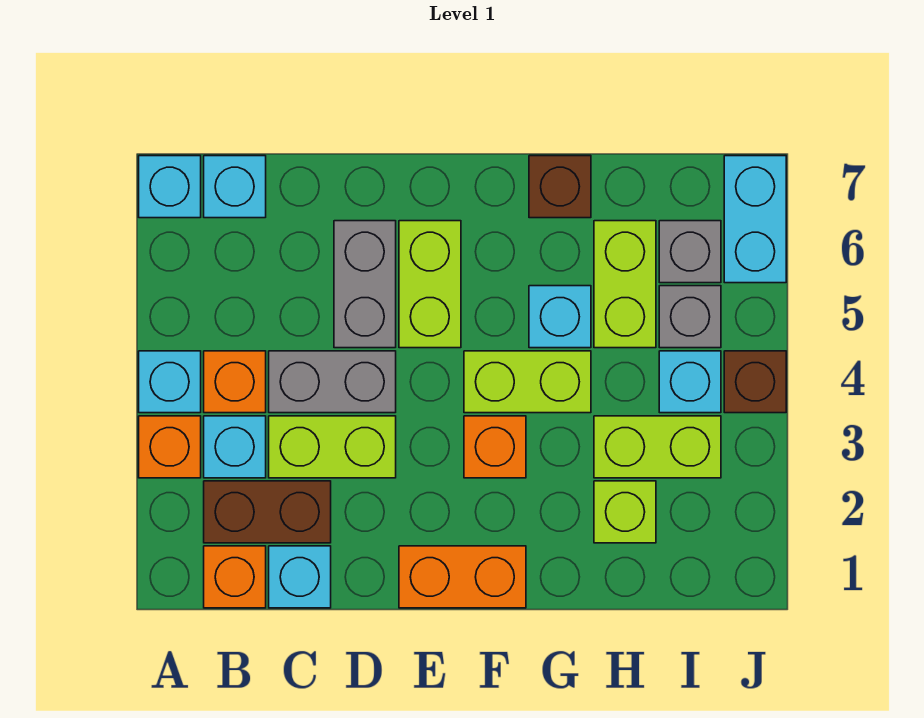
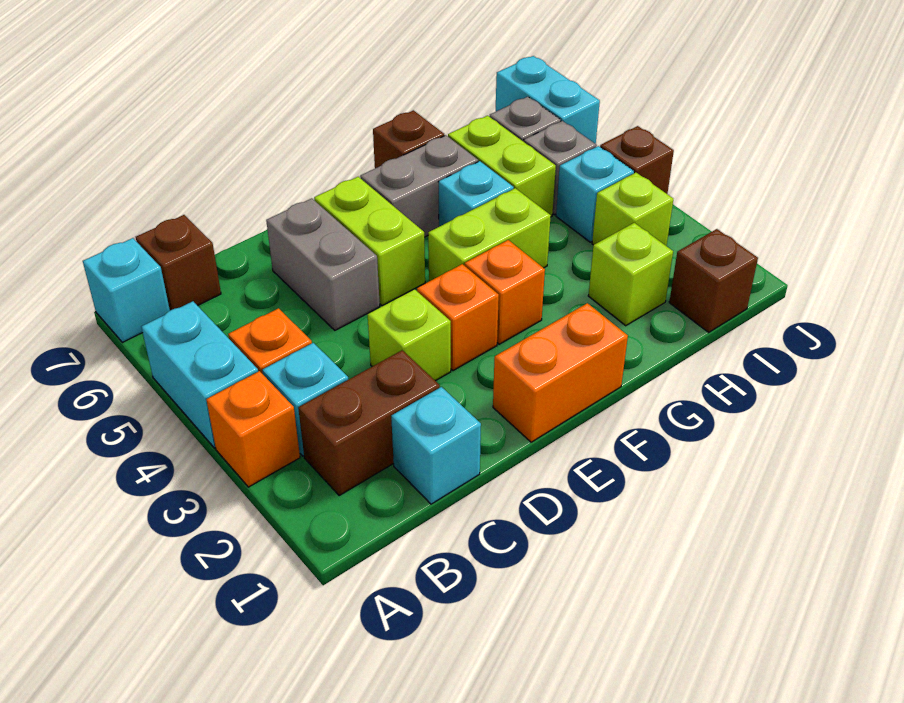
cyan 1x1 brick [139,351,201,413] -> cyan 1x2 brick [141,301,258,448]
orange 1x1 brick [204,546,266,608] -> orange 1x1 brick moved to [417,264,499,371]
cyan 1x1 brick [204,156,266,218] -> brown 1x1 brick [136,215,221,310]
lime 1x2 brick [269,416,396,478] -> lime 1x1 brick [368,289,451,381]
grey 1x2 brick [269,351,396,413] -> grey 1x2 brick moved to [360,135,478,237]
lime 1x2 brick [594,416,721,478] -> lime 1x1 brick [592,173,673,246]
none -> brown 1x1 brick [669,229,758,332]

